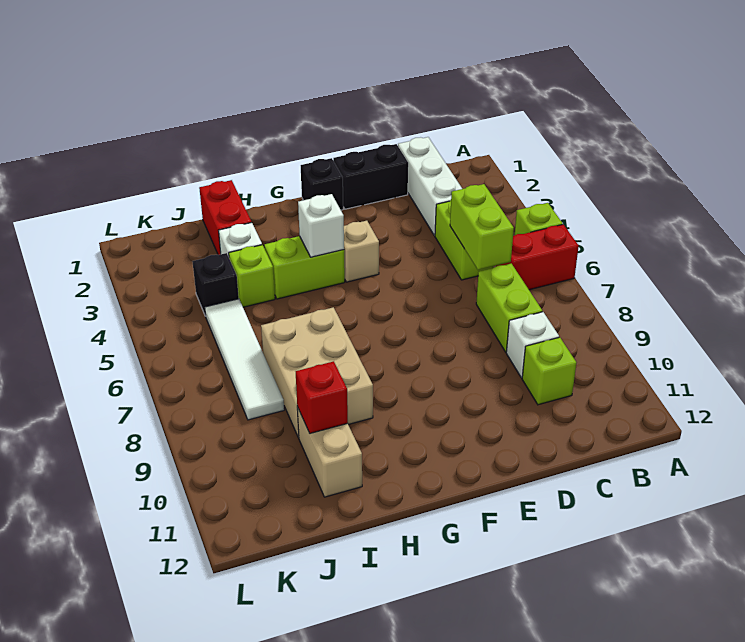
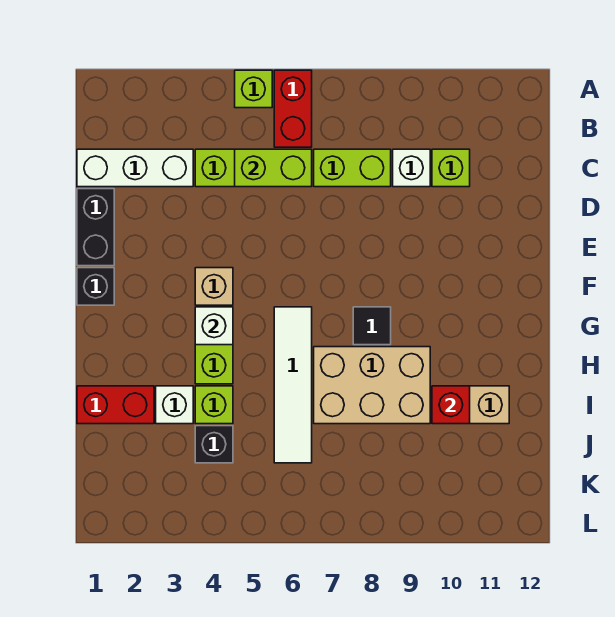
none -> black 1x1 tile [353,307,391,345]
white 1x4 tile [205,299,284,420] -> white 1x4 tile turned to [274,307,312,463]

